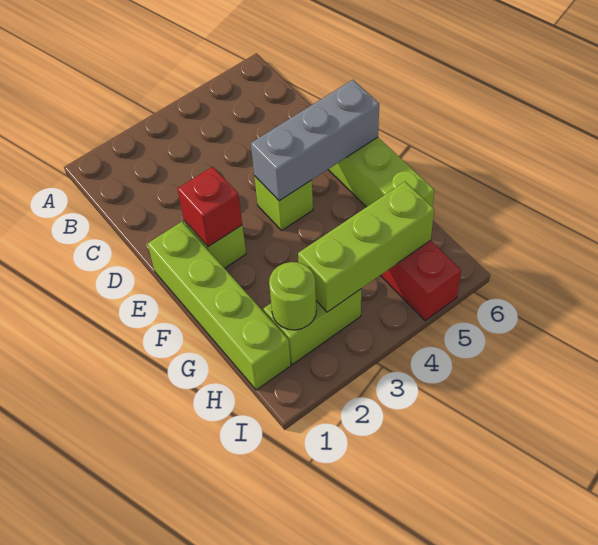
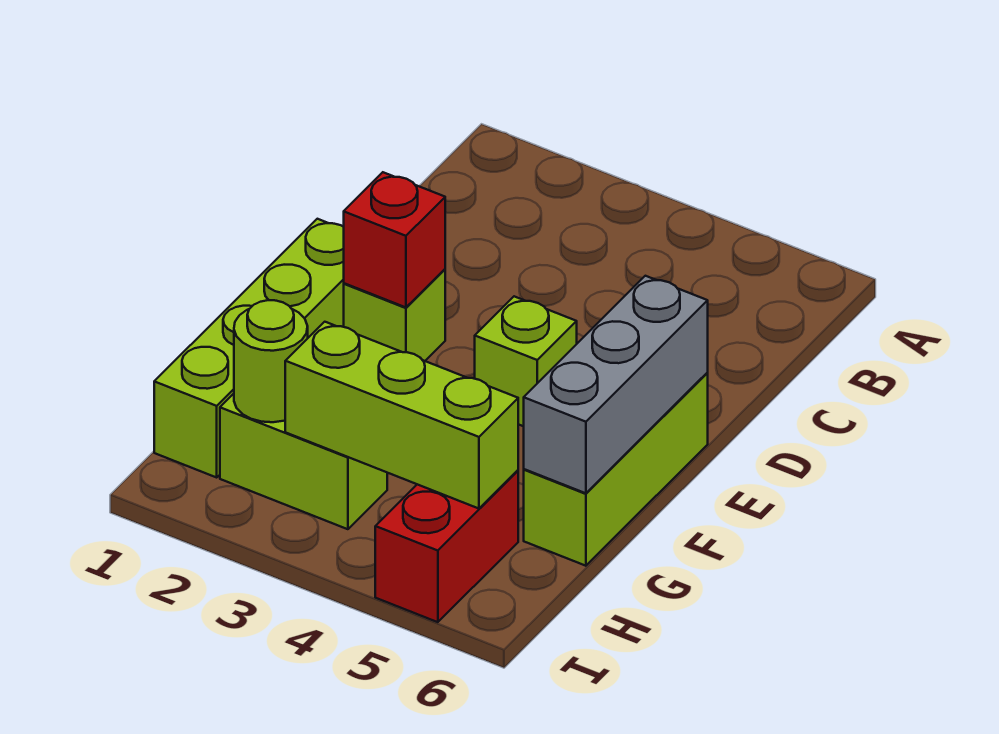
grey 1x3 brick [251,80,379,201] -> grey 1x3 brick turned to [524,276,708,493]

